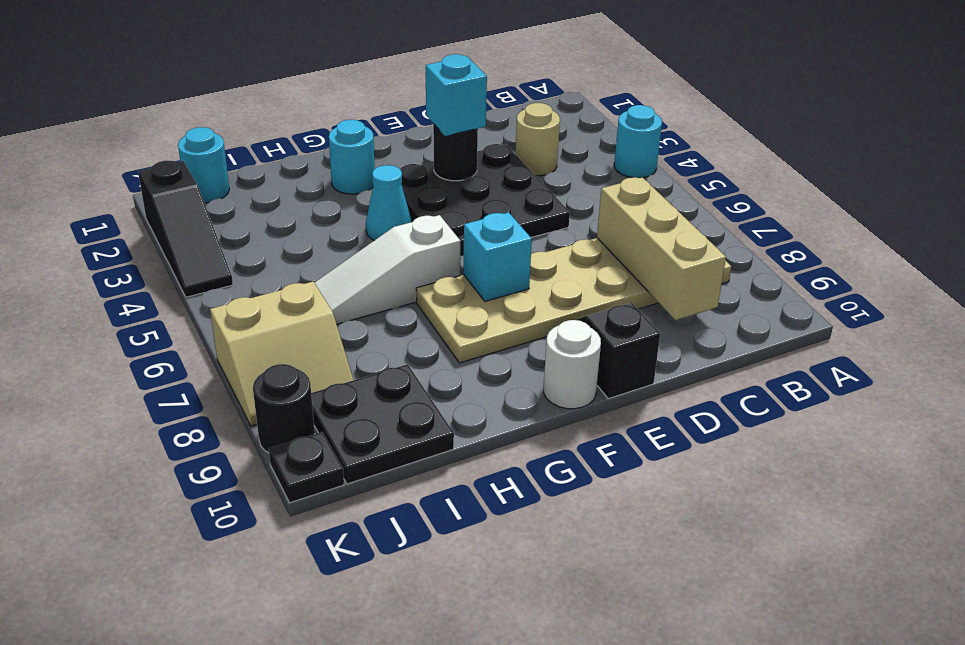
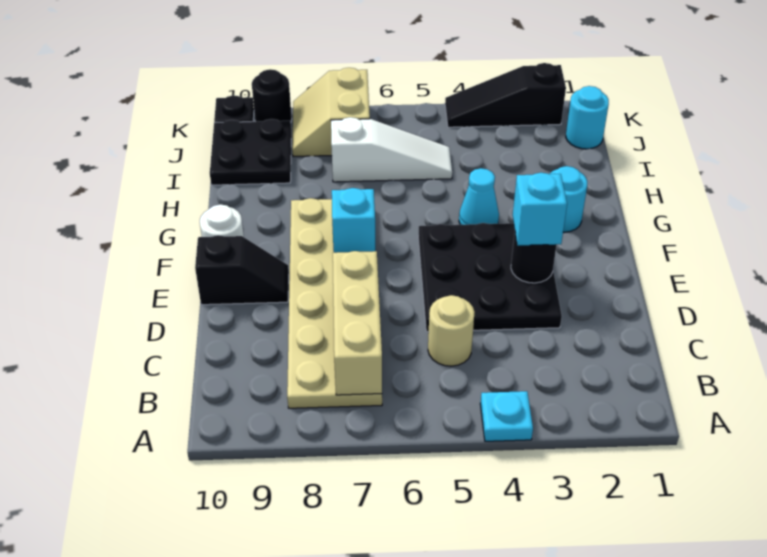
cyan 1x1 round brick [614,105,662,178] -> cyan 1x1 plate [480,391,533,441]
tan 1x1 round brick [515,103,560,176] -> tan 1x1 round brick moved to [428,295,475,366]
tan 1x3 brick [597,177,726,320] -> tan 1x3 brick turned to [333,251,382,395]
white 1x3 slope [315,215,460,324] -> white 1x3 slope turned to [331,117,452,182]

